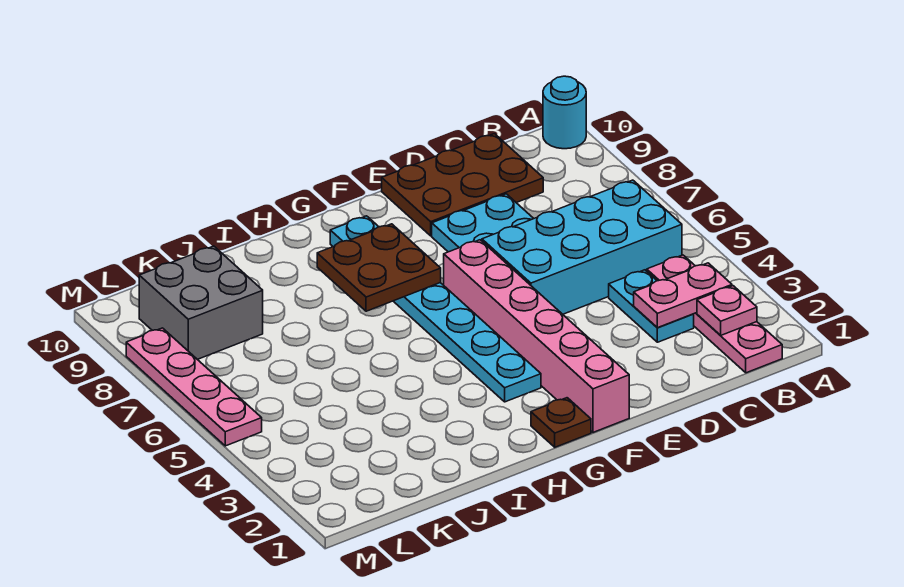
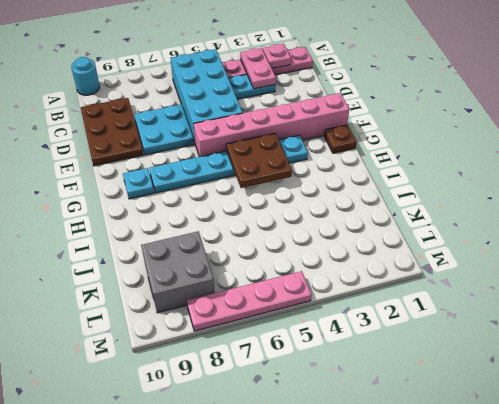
brown 2x2 plate [317,224,441,311] -> brown 2x2 plate moved to [226,133,292,188]

